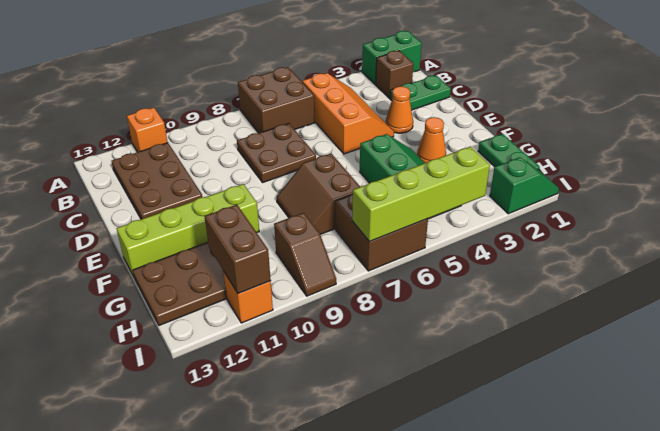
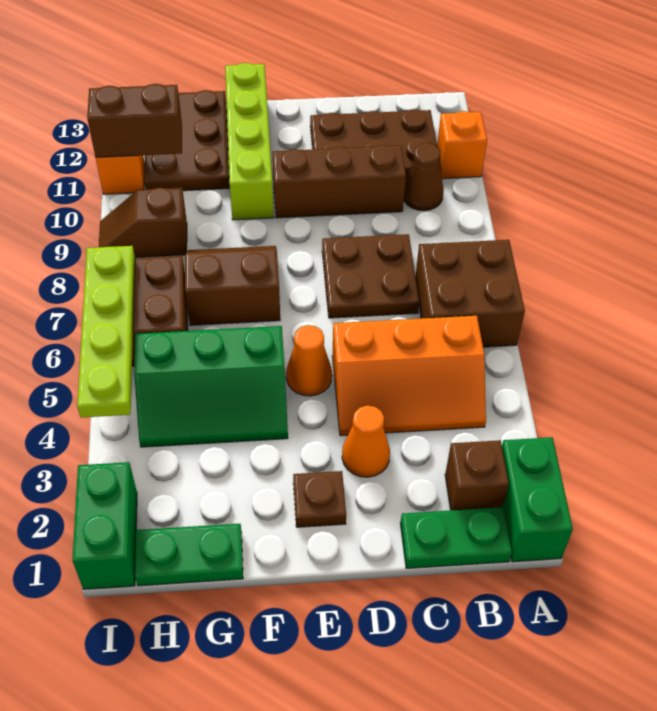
none -> brown 1x1 cone [404,143,443,211]
green 1x2 plate [390,75,451,110] -> green 1x2 plate turned to [400,507,512,568]
none -> brown 1x3 brick [272,145,406,218]
none -> brown 1x1 plate [293,471,346,527]
orange 1x1 cone [417,117,446,163] -> orange 1x1 cone moved to [286,325,332,396]
green 1x2 slope [490,157,559,214] -> green 1x2 brick [73,462,137,589]
lime 1x4 brick [352,147,490,242] -> lime 1x4 plate [77,246,135,418]

